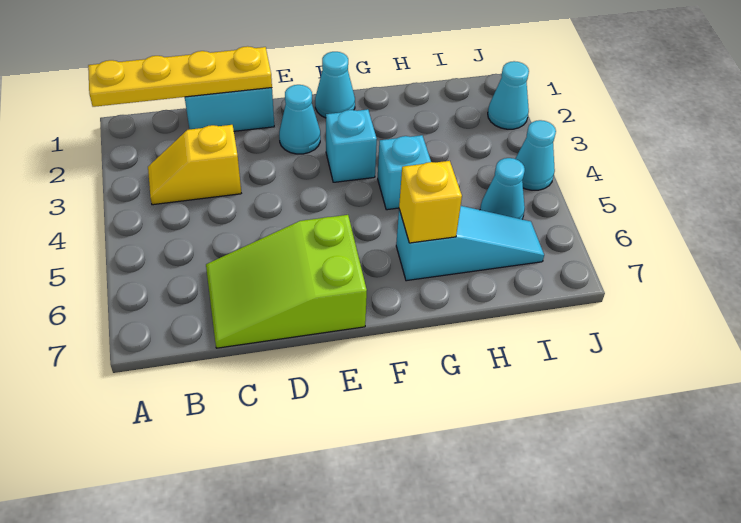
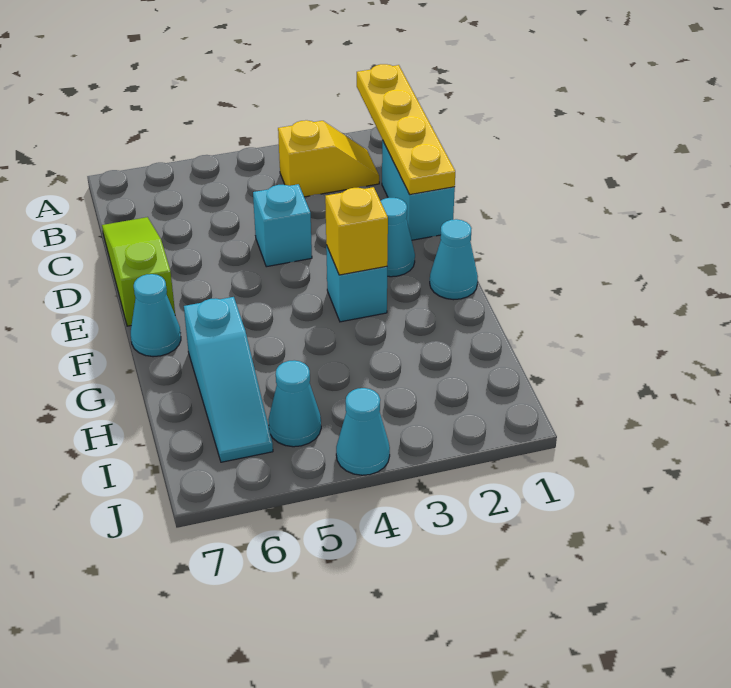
yellow 1x2 slope [148,125,241,205] -> yellow 1x2 slope turned to [278,120,379,197]
lime 2x3 slope [206,215,367,348] -> lime 1x3 slope [102,217,175,326]
cyan 1x1 brick [378,135,431,210] -> cyan 1x1 brick moved to [253,184,312,267]
yellow 1x1 brick [399,161,462,243] -> yellow 1x1 brick moved to [325,187,388,275]
cyan 1x1 cone [488,61,529,129] -> cyan 1x1 cone moved to [131,274,181,357]

